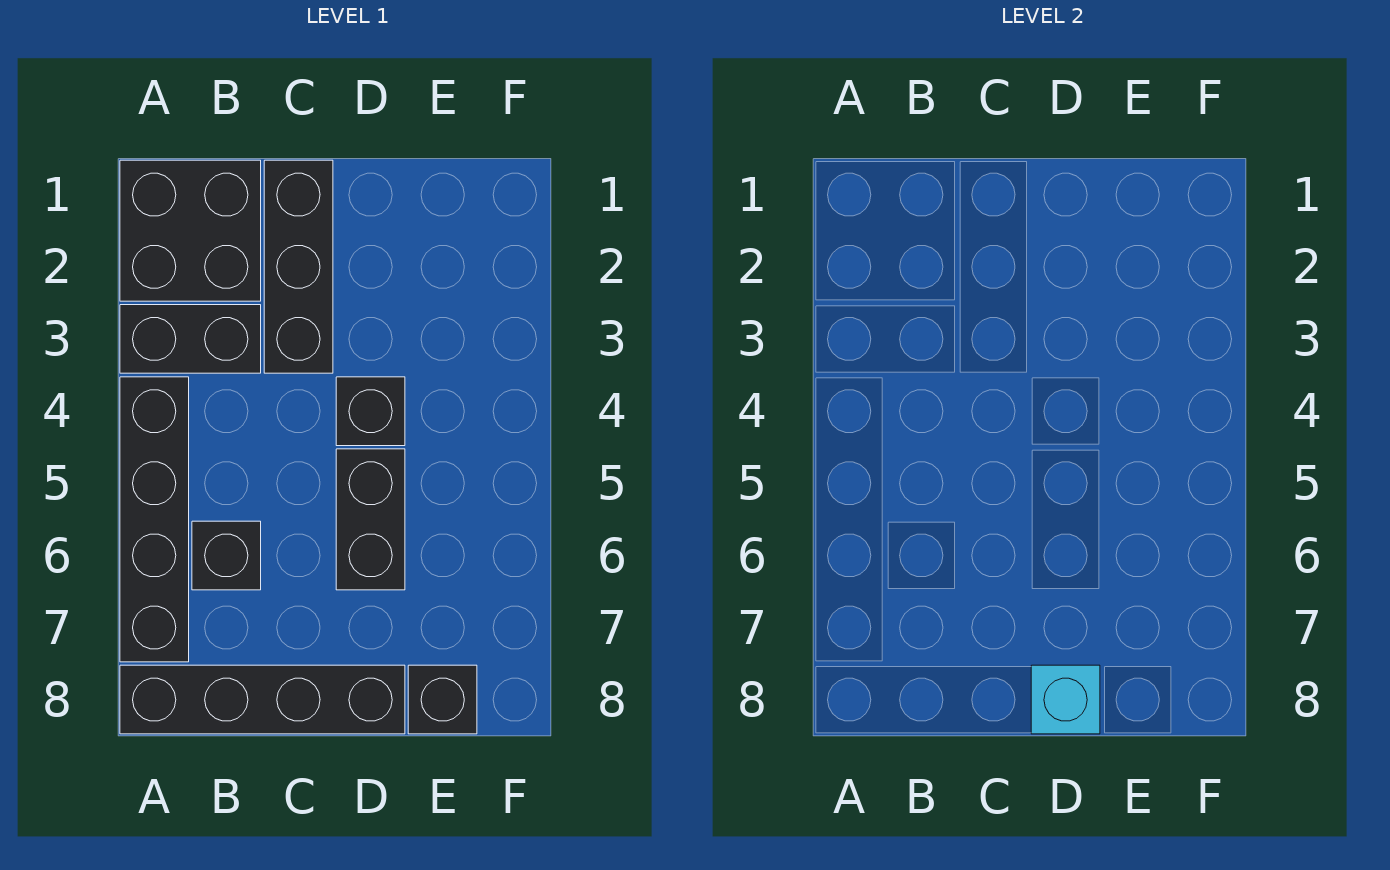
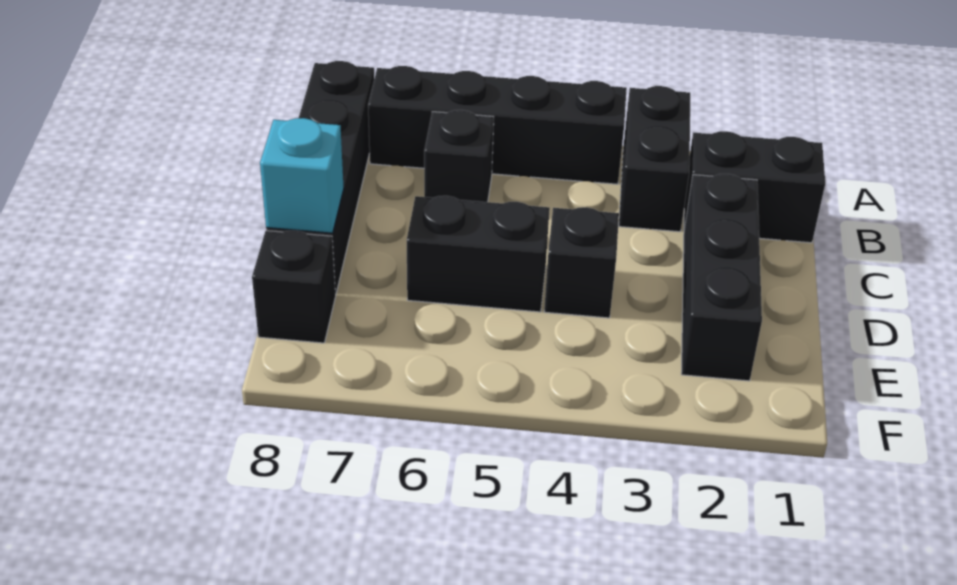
black 2x2 brick [120,160,261,301] -> black 1x2 brick [684,131,825,243]
black 1x3 brick [264,160,333,373] -> black 1x3 brick turned to [681,174,762,381]

